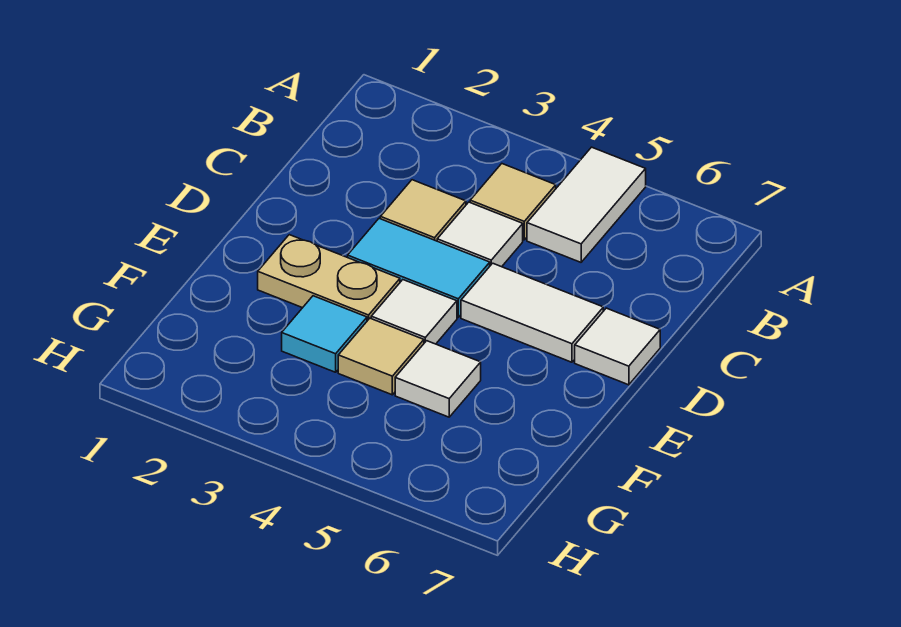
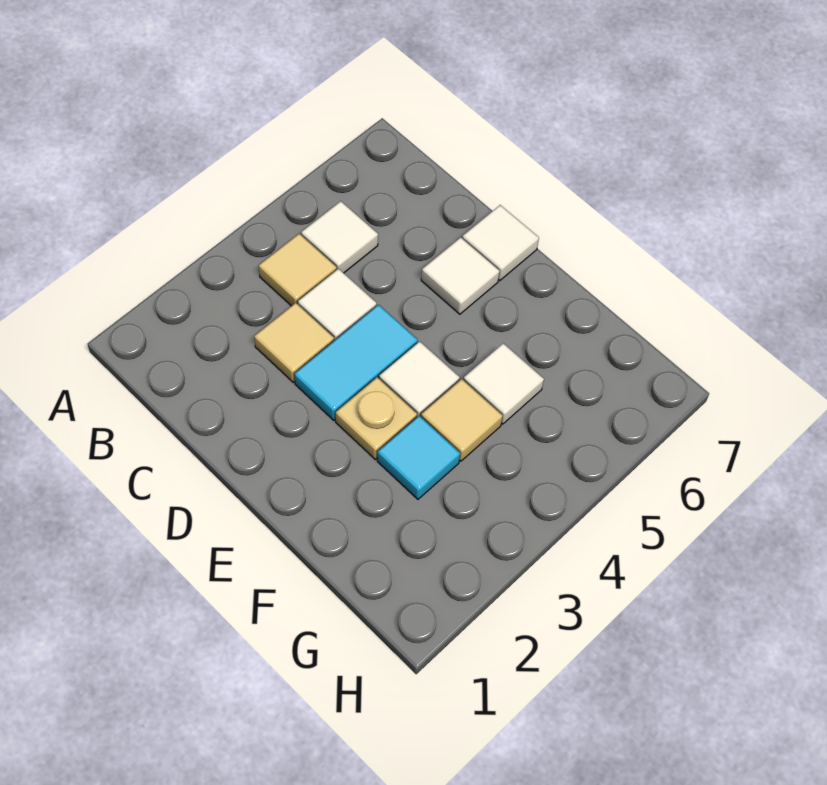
white 1x2 tile [527,147,646,262] -> white 1x1 tile [301,201,378,273]
white 1x2 tile [461,263,603,362] -> white 1x1 tile [421,237,500,314]
tan 1x2 plate [258,235,400,321] -> tan 1x1 plate [336,377,417,459]

